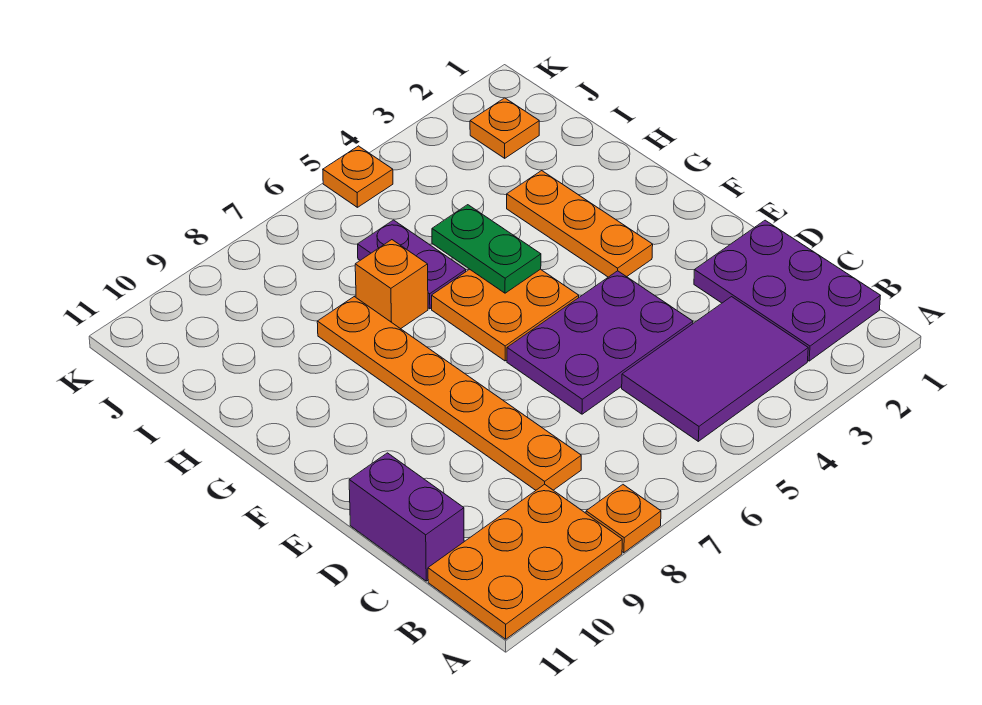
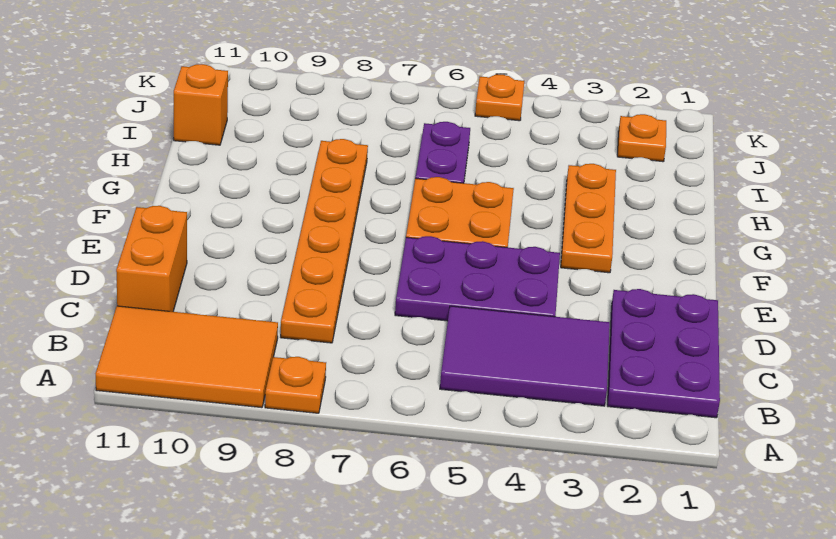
orange 2x3 plate [428,484,622,639] -> orange 2x3 tile [95,306,278,408]
purple 1x2 brick [349,453,464,581] -> orange 1x2 brick [116,206,187,312]
green 1x2 plate [432,205,541,293] -> none
orange 1x1 brick [355,240,428,329] -> orange 1x1 brick moved to [174,64,228,145]

